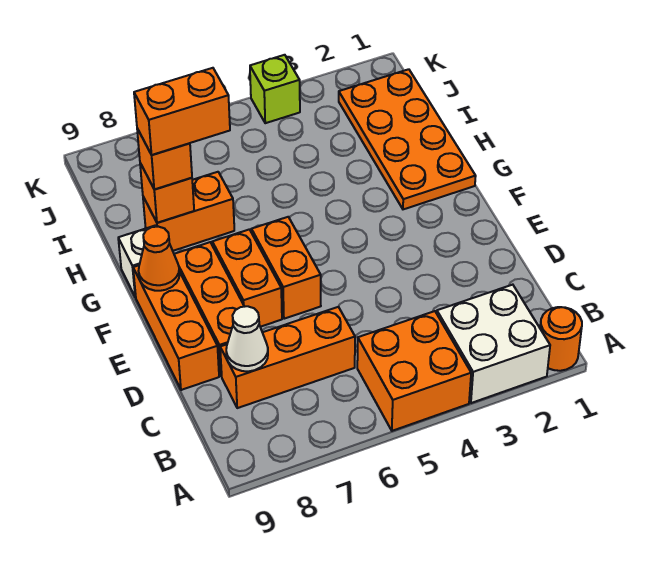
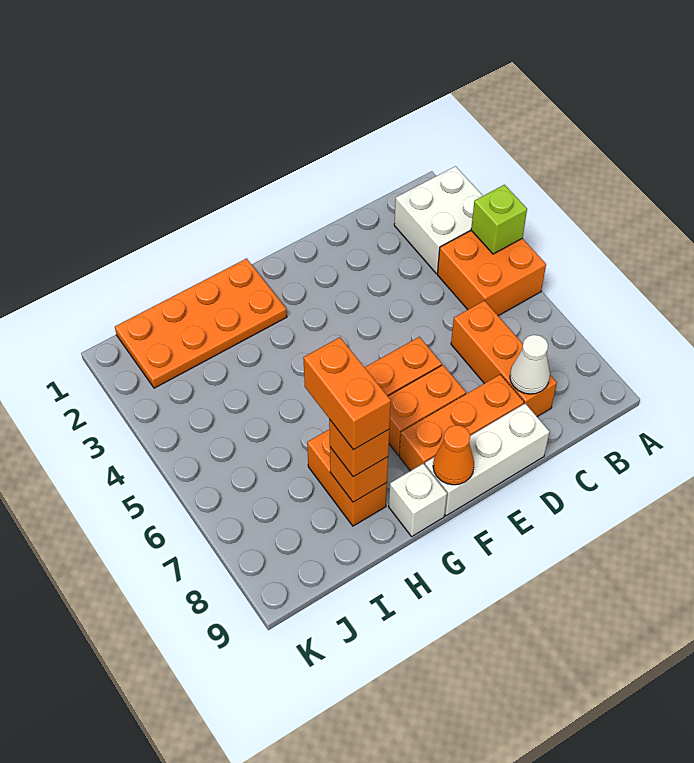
orange 1x1 round brick [540,307,582,371] -> none
orange 1x3 brick [133,265,219,390] -> white 1x3 brick [425,403,549,516]
lime 1x1 brick [250,55,300,123] -> lime 1x1 brick moved to [471,185,527,254]

